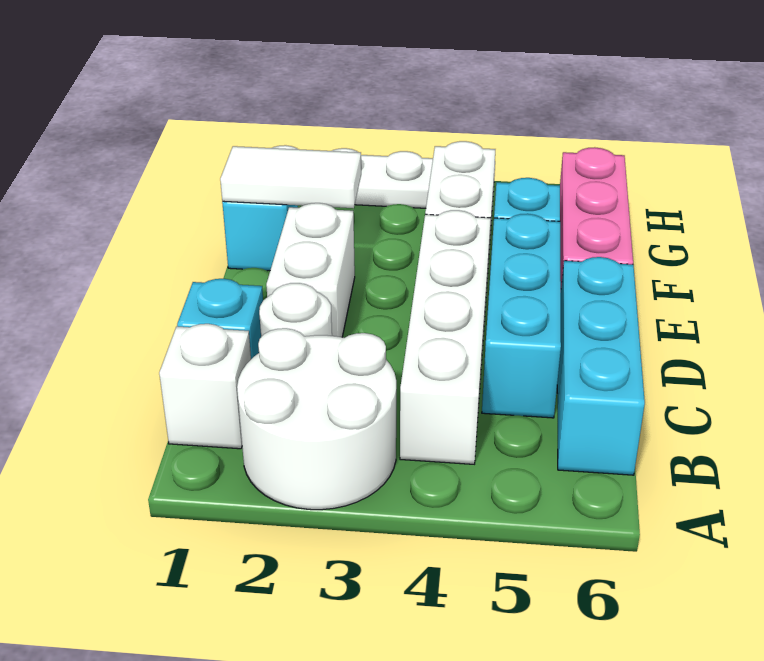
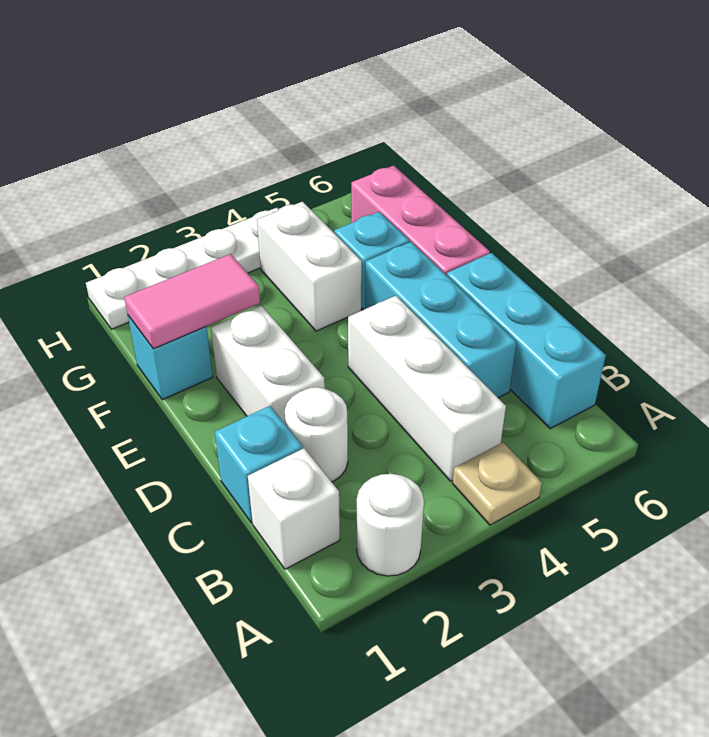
white 2x2 round brick [237,328,396,510] -> white 1x1 round brick [357,474,424,576]
none -> tan 1x1 plate [453,442,542,525]
white 1x4 brick [400,210,491,464] -> white 1x3 brick [348,296,506,481]
white 1x2 tile [220,146,361,208] -> pink 1x2 tile [124,254,260,349]

